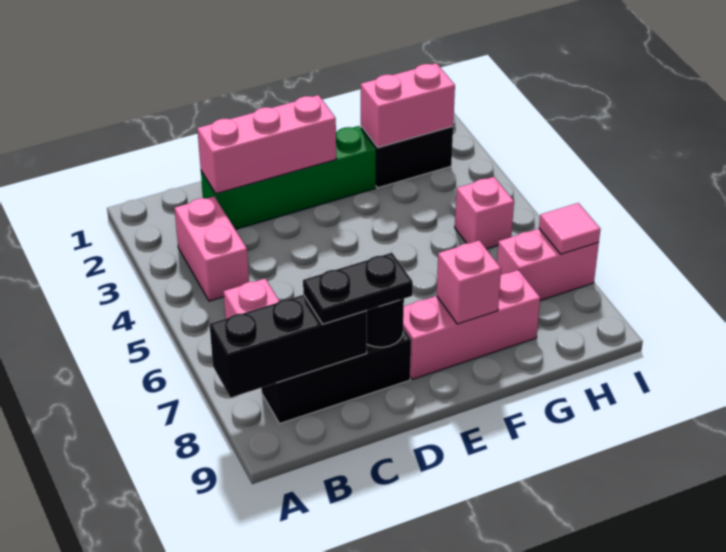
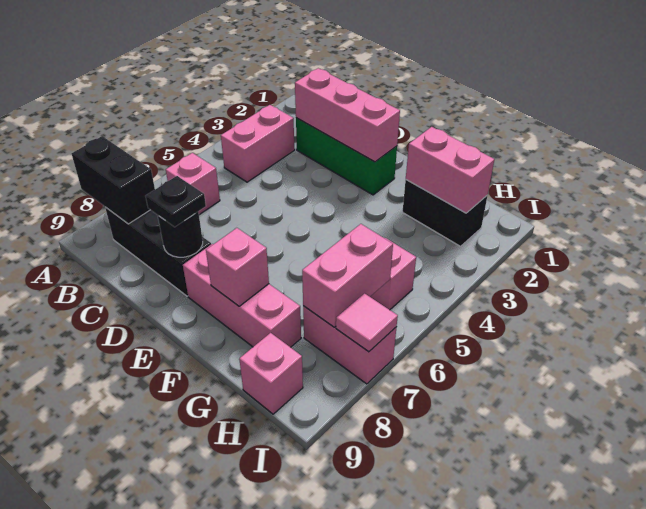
black 1x3 brick [210,295,367,398] -> black 1x2 brick [72,136,155,224]
green 1x4 brick [201,126,376,229] -> green 1x3 brick [296,118,397,195]
black 1x2 plate [303,253,413,324] -> black 1x1 plate [146,176,206,227]
none -> pink 1x2 brick [302,224,393,327]
none -> pink 1x1 brick [239,333,303,414]

